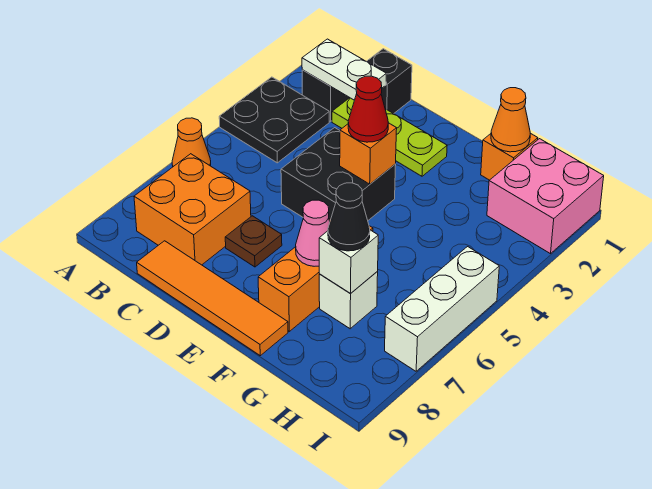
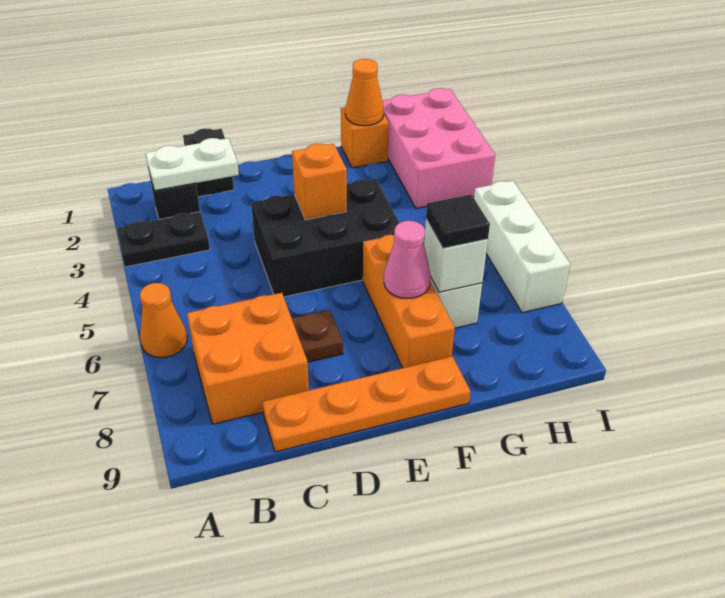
black 2x2 plate [219,77,329,163] -> black 1x2 plate [117,212,210,267]
lime 1x3 plate [332,98,447,176] -> none
orange 1x4 tile [137,241,288,356] -> orange 1x4 plate [262,356,470,452]
black 2x2 brick [281,128,396,220] -> black 2x3 brick [251,179,399,297]
red 1x1 cone [348,76,388,142] -> none
black 1x1 cone [328,183,370,251] -> black 1x1 tile [426,195,490,248]
pink 2x2 brick [487,139,604,254] -> pink 2x3 brick [382,88,495,209]

